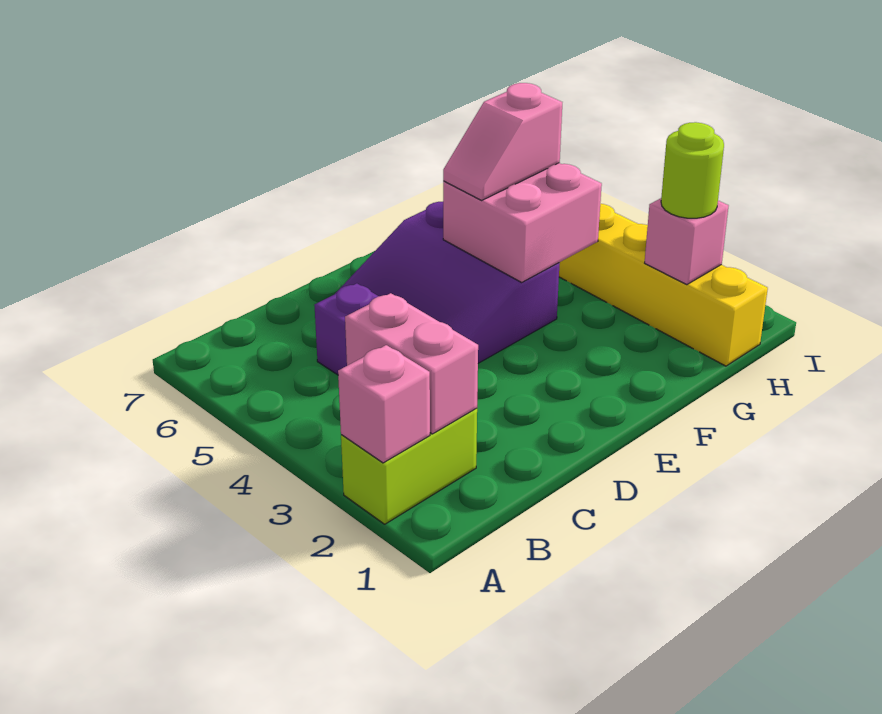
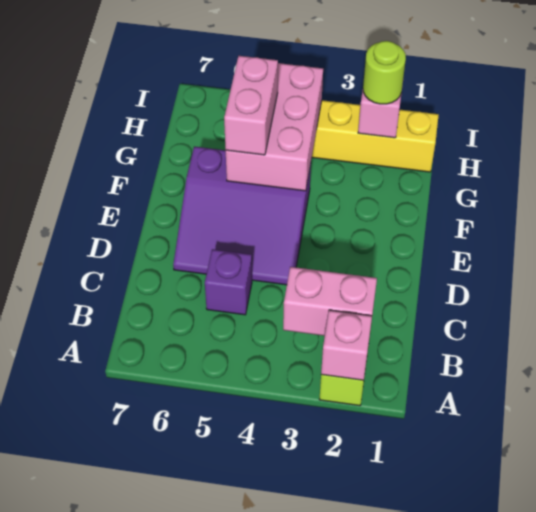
pink 2x2 brick [443,163,602,282] -> pink 2x3 brick [226,63,323,191]
pink 1x2 slope [443,83,562,200] -> pink 1x2 brick [224,56,278,155]

